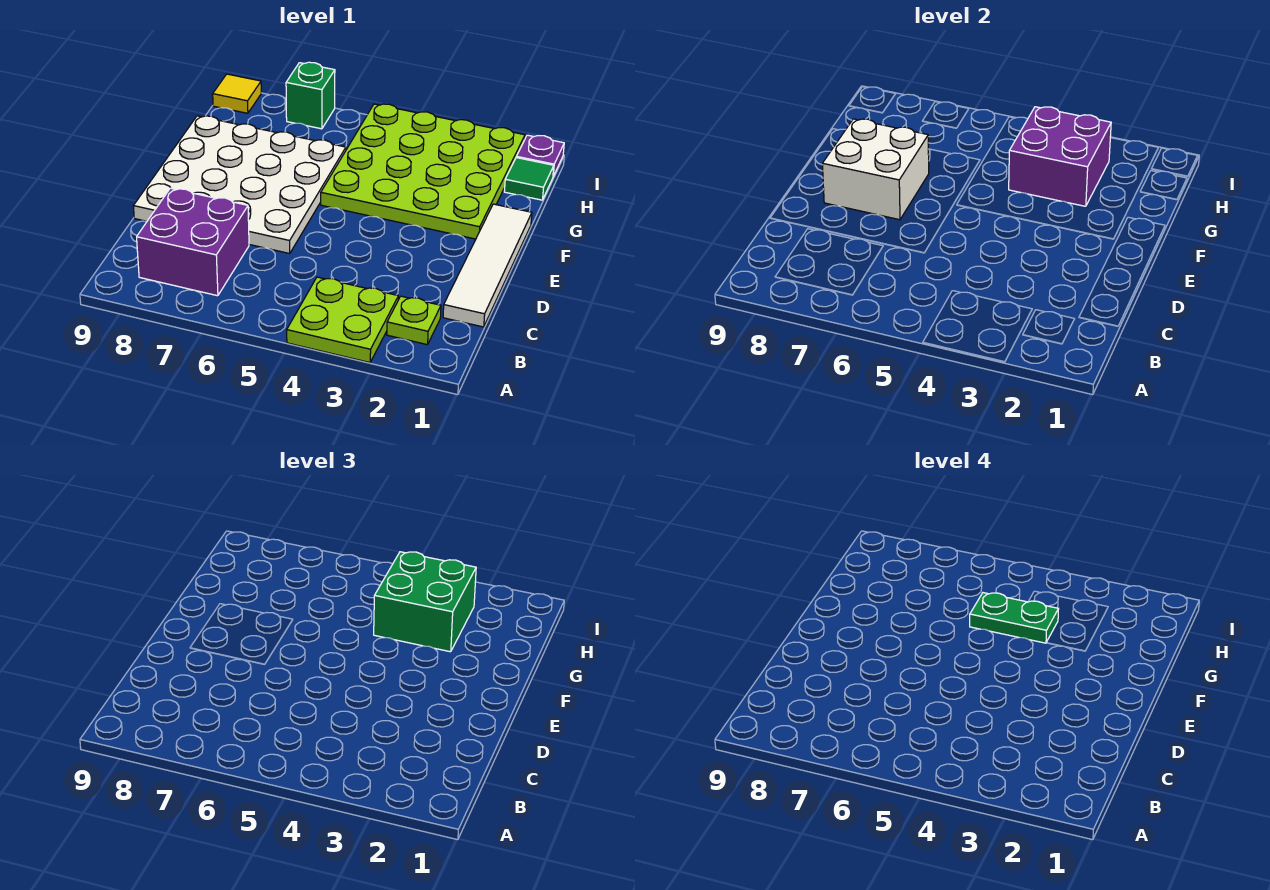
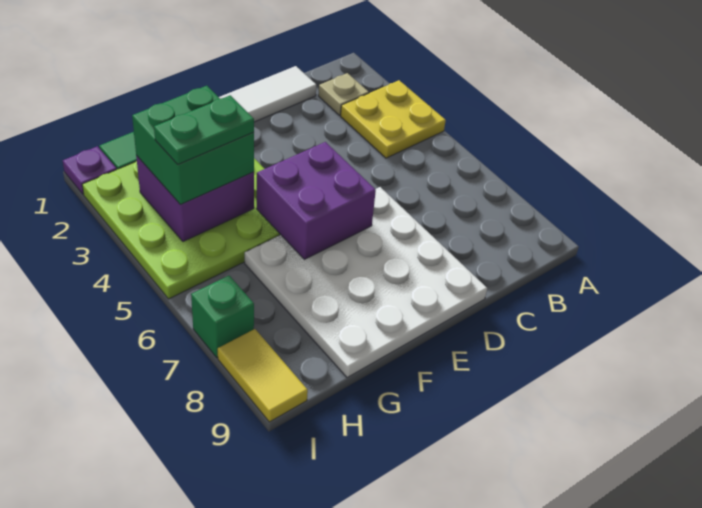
lime 2x2 plate [287,277,398,363] -> yellow 2x2 plate [341,80,446,158]
lime 1x1 plate [387,296,441,345] -> tan 1x1 plate [318,73,369,115]
purple 2x2 brick [137,188,249,296] -> purple 2x2 brick moved to [257,142,376,259]
white 2x2 brick [822,119,929,220] -> none
green 1x2 plate [970,593,1059,643] -> green 1x2 plate turned to [154,95,254,164]
yellow 1x1 tile [213,74,261,113] -> yellow 1x2 tile [218,329,308,422]

